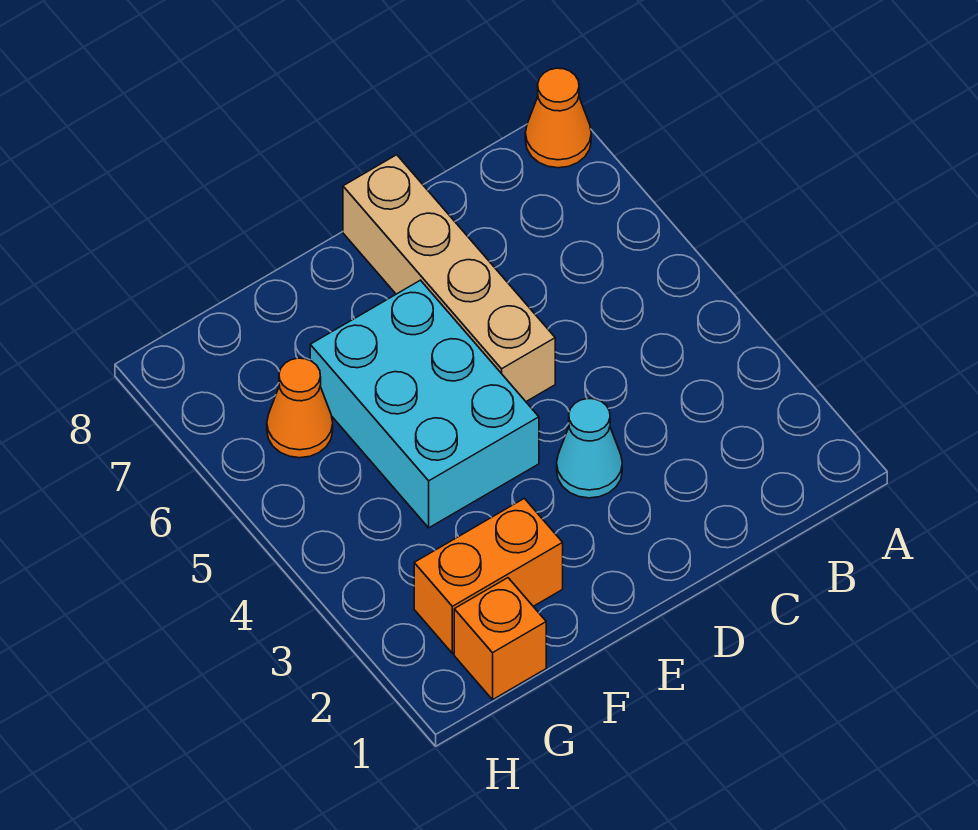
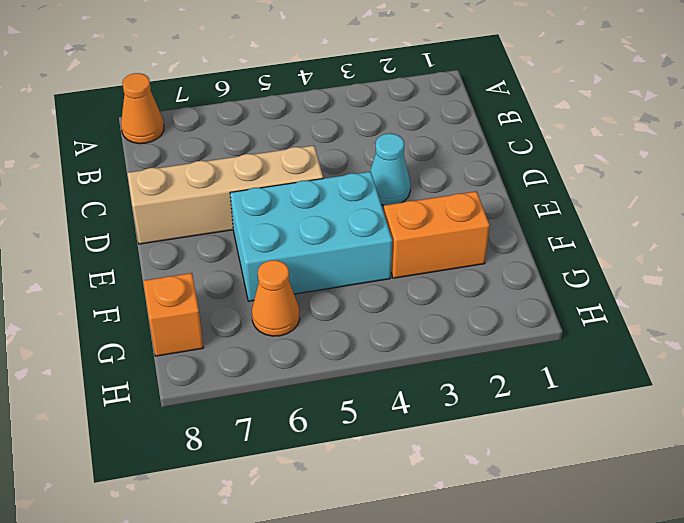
orange 1x2 brick [414,498,563,653] -> orange 1x2 brick turned to [384,191,490,278]
orange 1x1 brick [454,578,546,700] -> orange 1x1 brick moved to [143,273,204,356]

